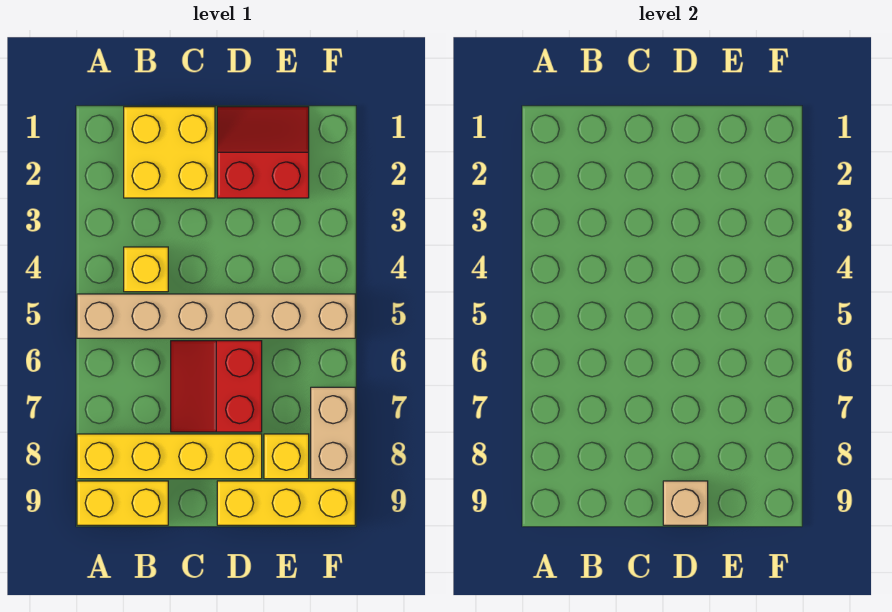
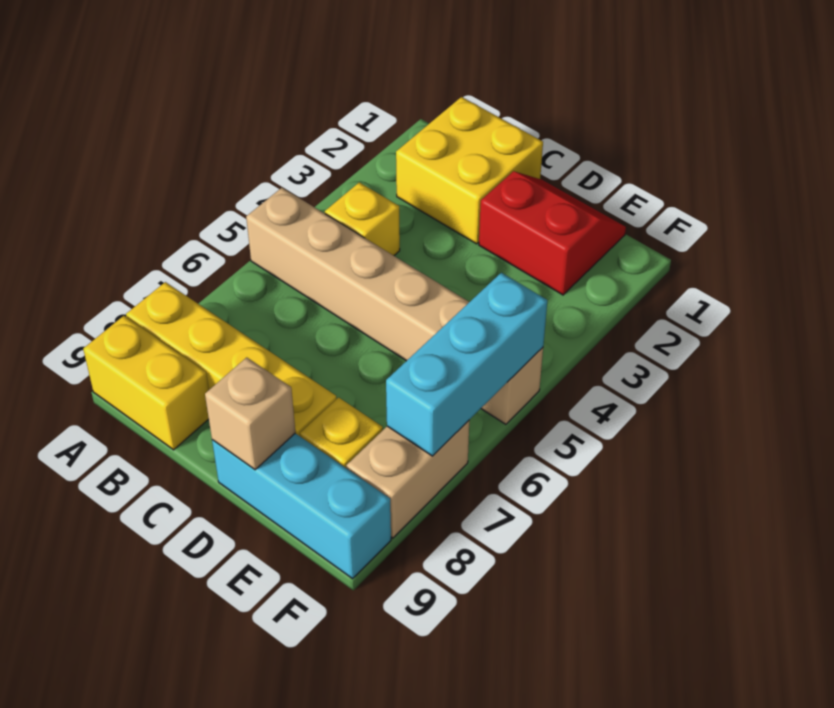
red 2x2 slope [171,341,262,432] -> none
yellow 1x3 brick [217,481,355,525] -> cyan 1x3 brick [212,433,391,579]
none -> cyan 1x3 brick [386,273,547,456]

